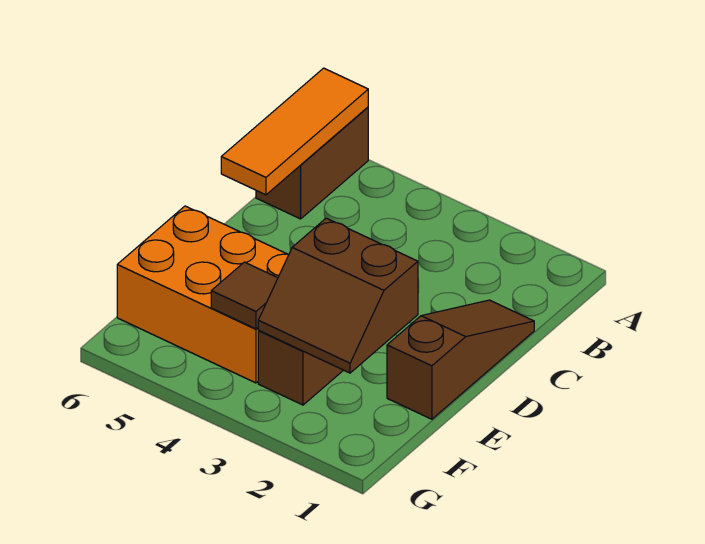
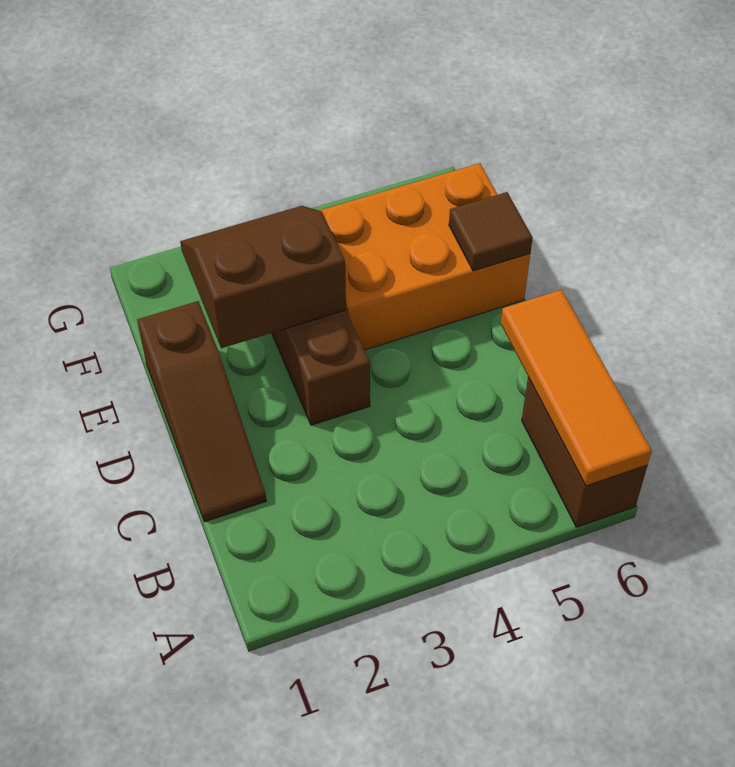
brown 1x1 tile [211,262,278,329] -> brown 1x1 tile moved to [449,192,533,271]

